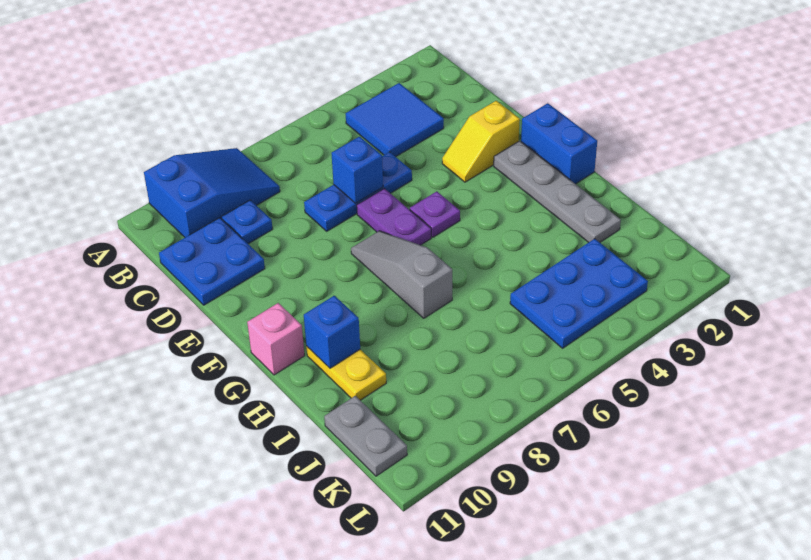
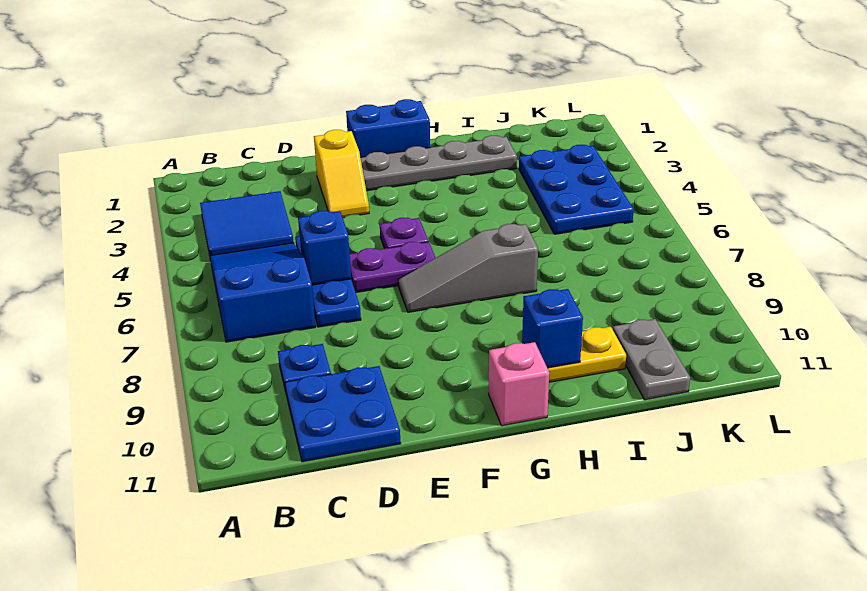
blue 2x3 slope [144,148,280,237] -> blue 2x3 slope moved to [210,243,316,342]
grey 1x2 plate [324,396,407,476] -> grey 1x2 plate turned to [613,319,690,400]

